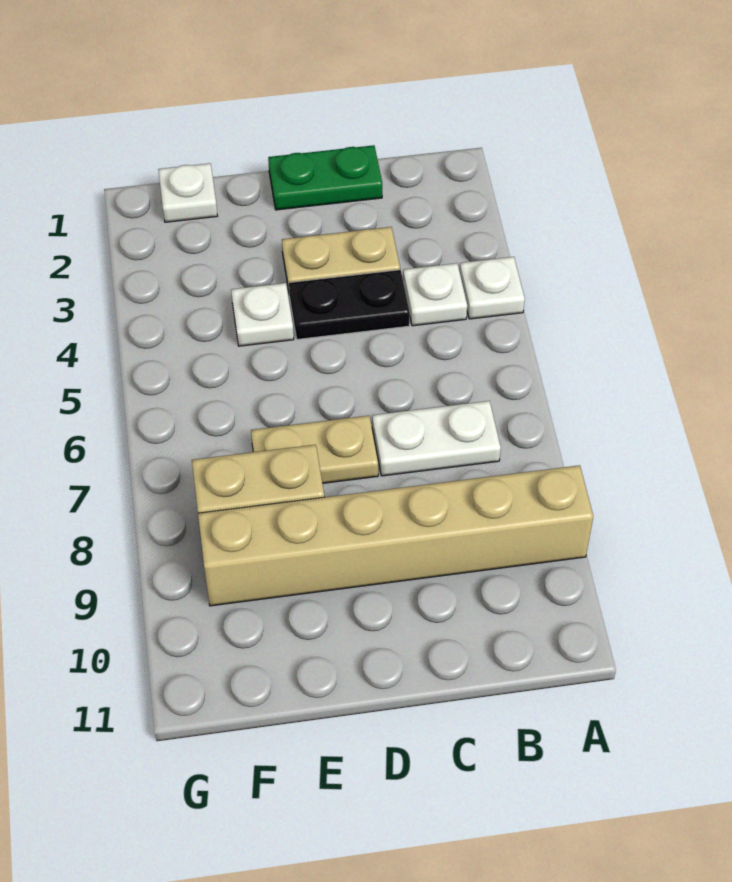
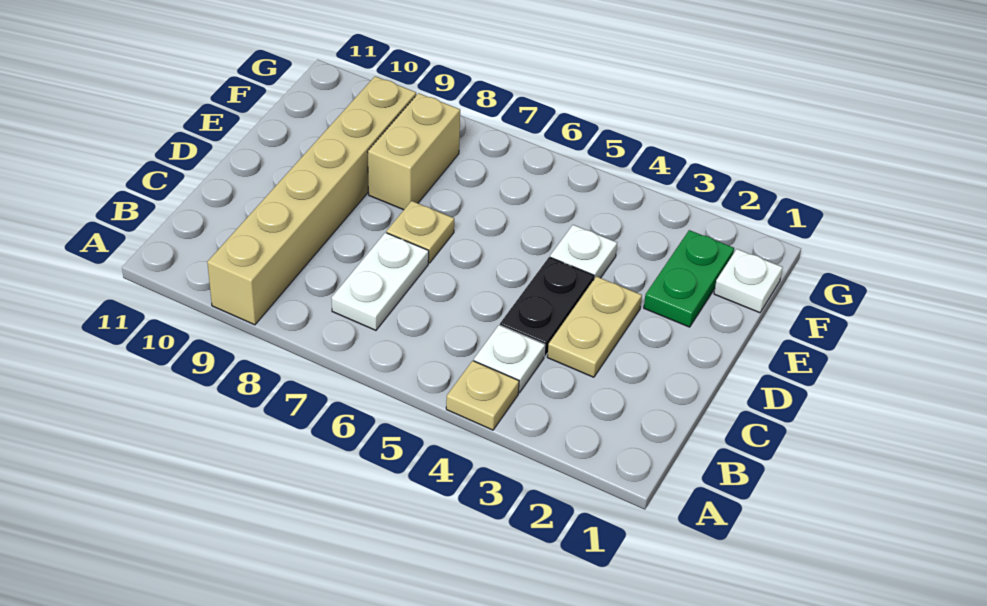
white 1x1 plate [460,257,525,319] -> tan 1x1 plate [446,361,519,430]
green 1x2 plate [268,145,382,210] -> green 1x2 plate moved to [644,230,734,327]
tan 1x2 plate [251,416,378,483] -> tan 1x1 plate [386,201,454,263]

